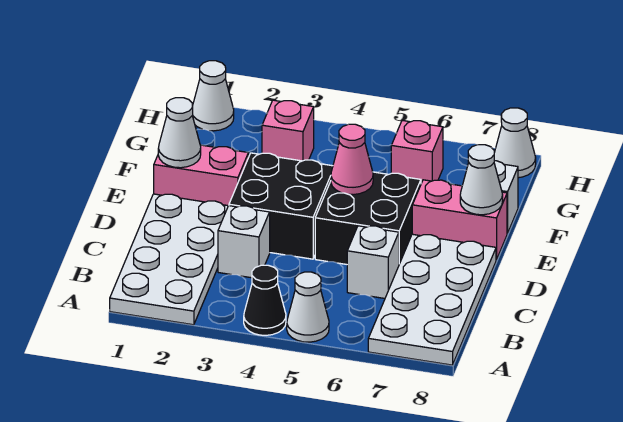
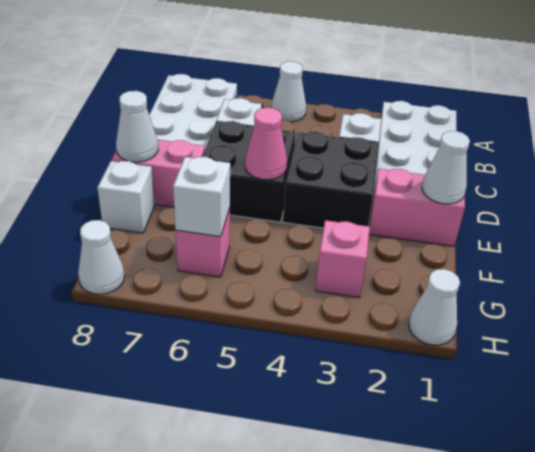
black 1x1 cone [244,265,286,335] -> none
none -> white 1x1 brick [173,157,230,237]

